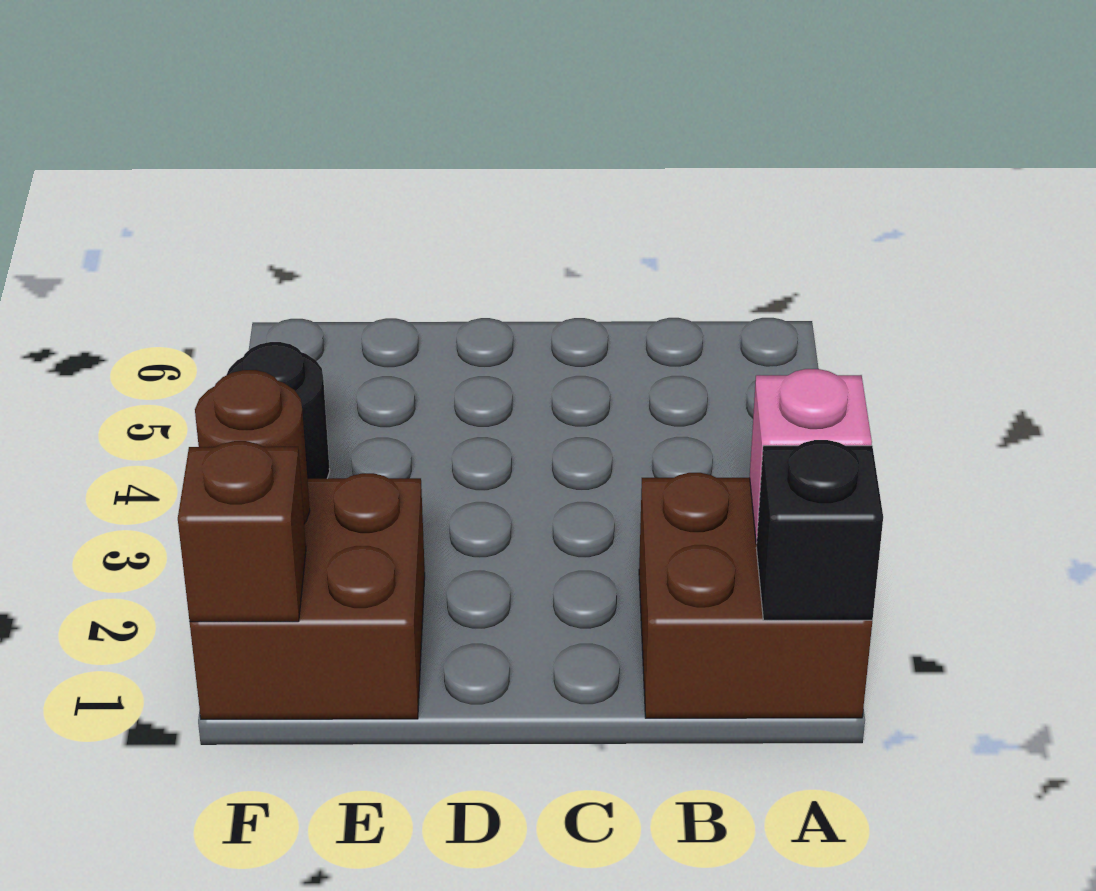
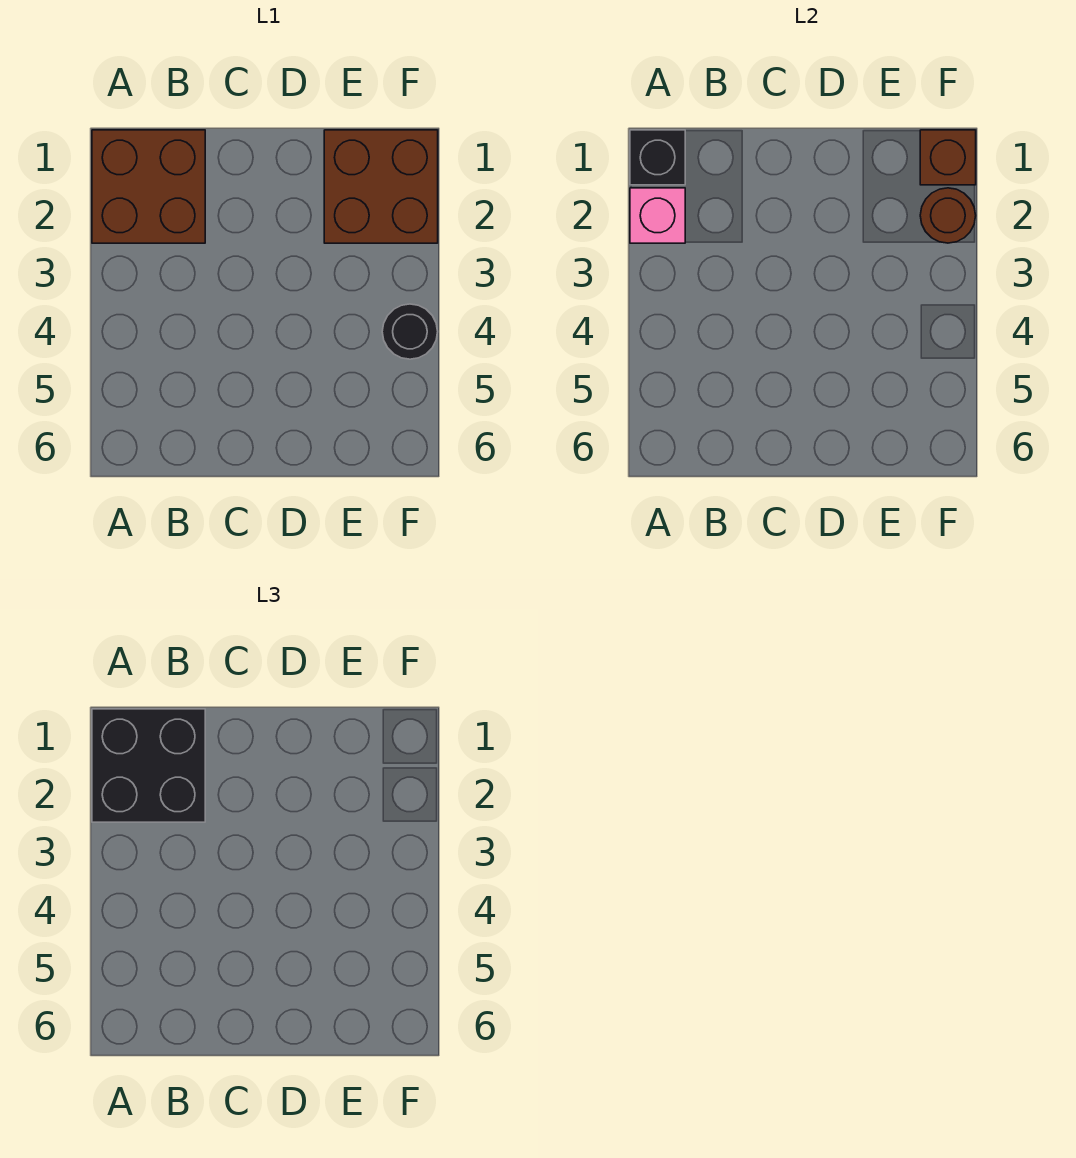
none -> black 2x2 brick [92,709,205,822]

